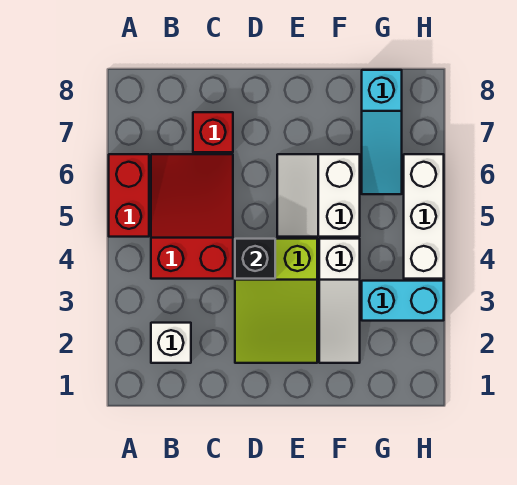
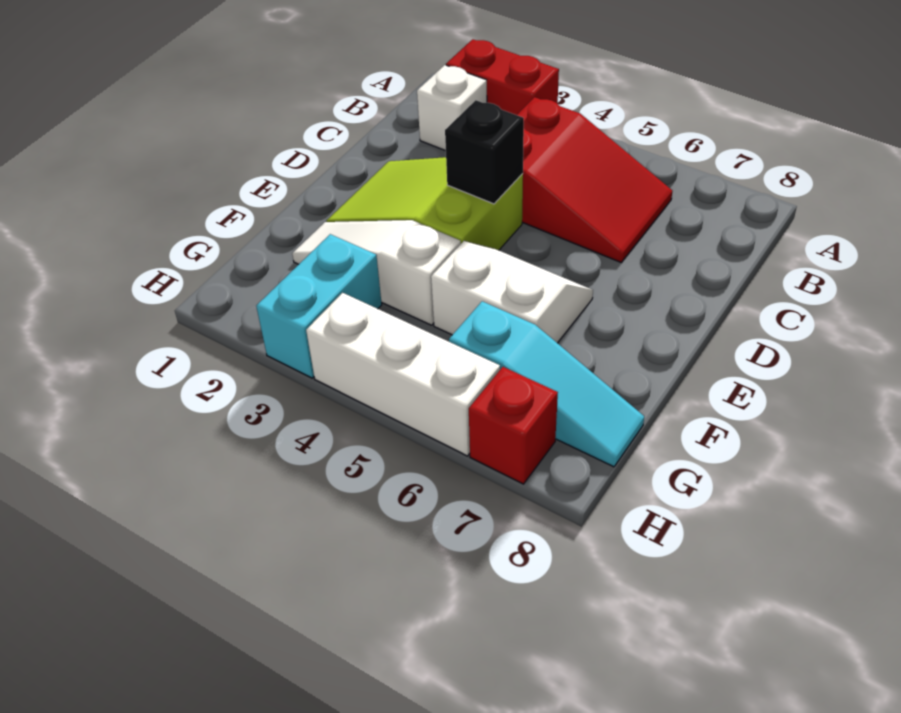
red 1x2 brick [109,154,149,237] -> red 1x2 brick moved to [446,39,559,115]
red 1x1 brick [193,112,233,152] -> red 1x1 brick moved to [469,367,558,484]
cyan 1x3 slope [362,70,402,194] -> cyan 1x3 slope turned to [449,301,644,467]

